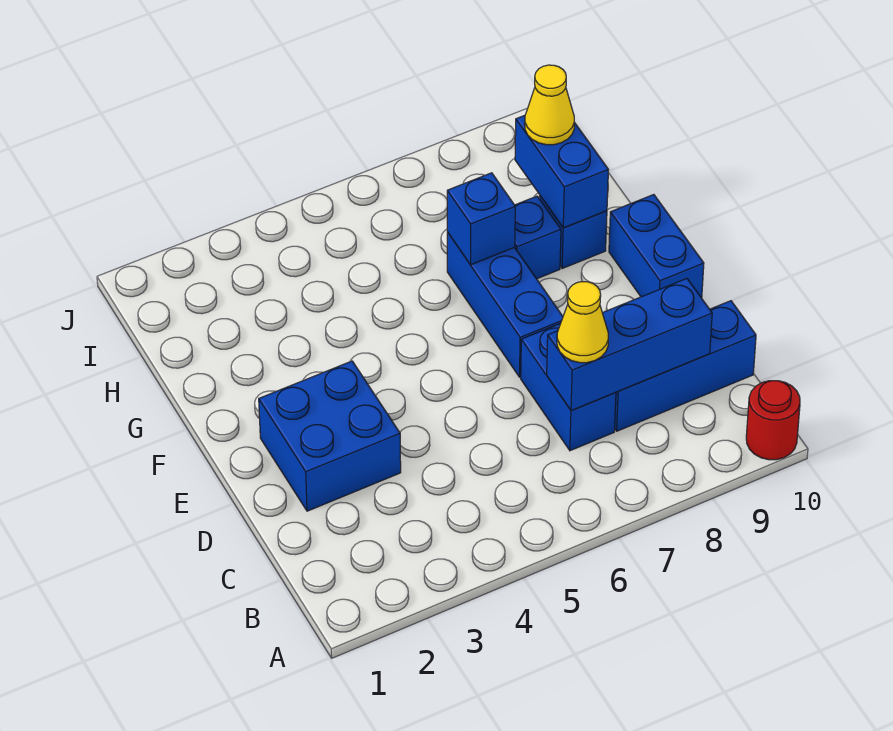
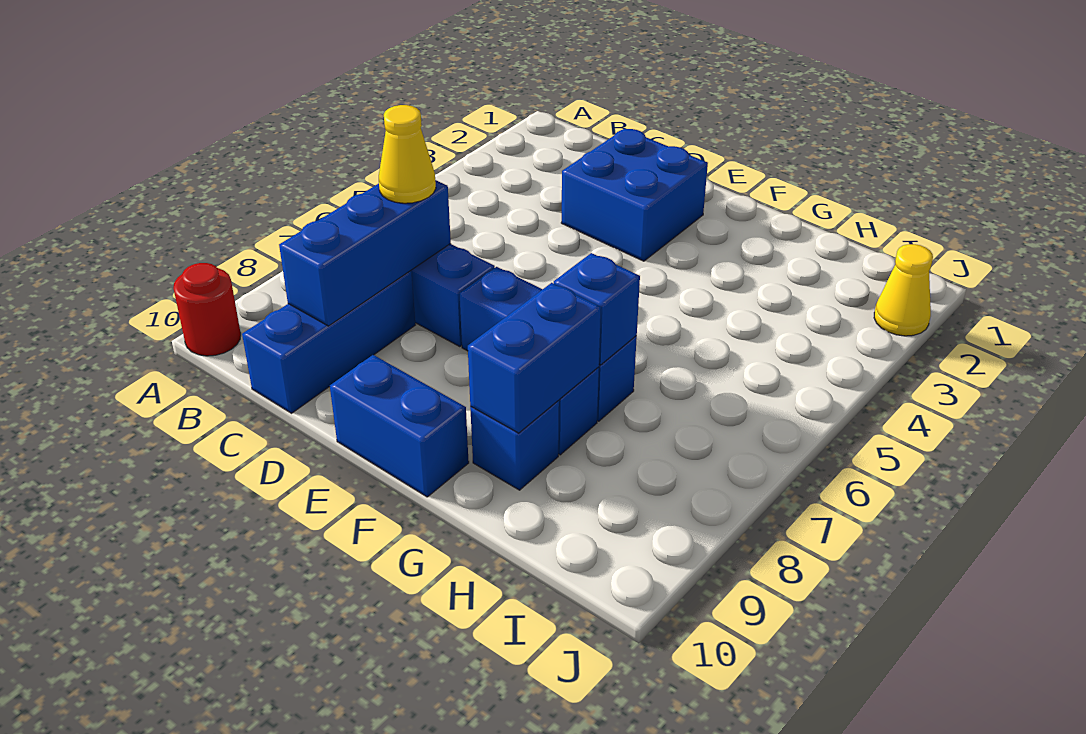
blue 1x2 brick [515,115,608,228] -> blue 1x2 brick turned to [468,283,601,433]
yellow 1x1 cone [525,65,574,145] -> yellow 1x1 cone moved to [874,244,933,336]

